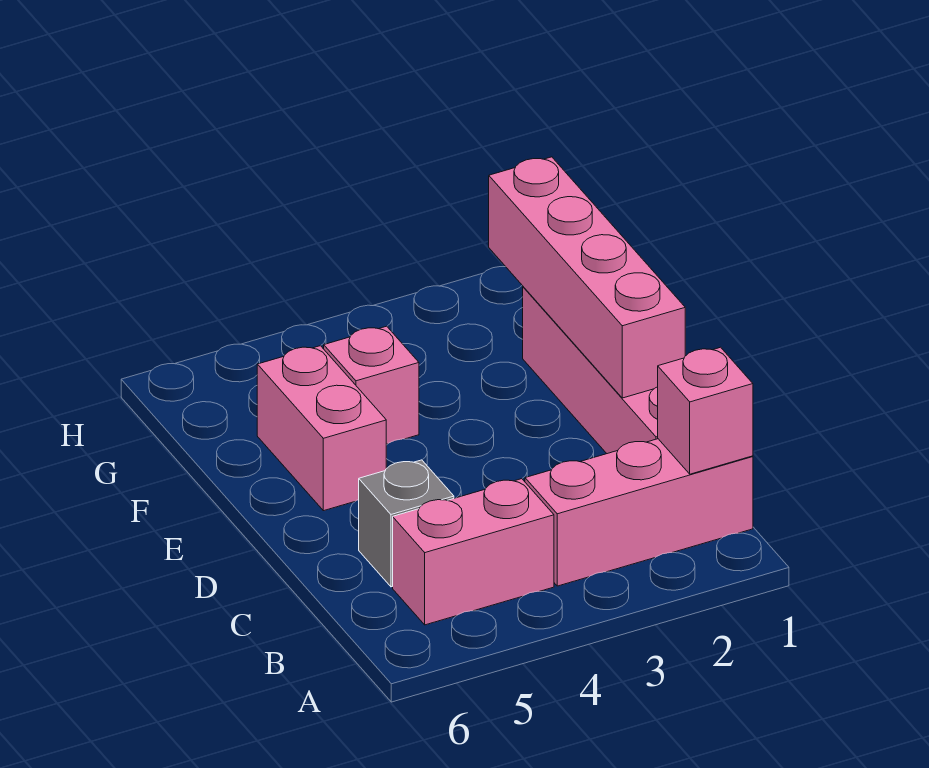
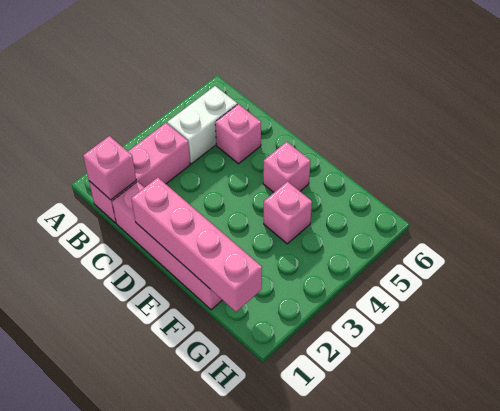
pink 1x2 brick [393,479,554,625] -> white 1x2 brick [167,86,237,164]
grey 1x1 brick [359,460,454,587] -> pink 1x1 brick [215,104,261,164]
pink 1x2 brick [257,346,386,511] -> pink 1x1 brick [263,142,310,192]

